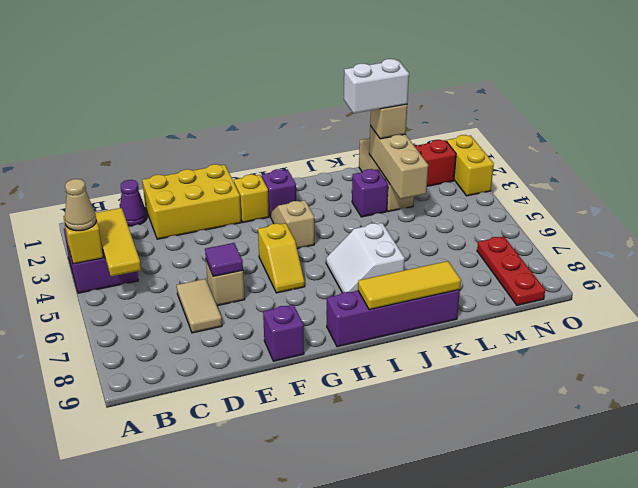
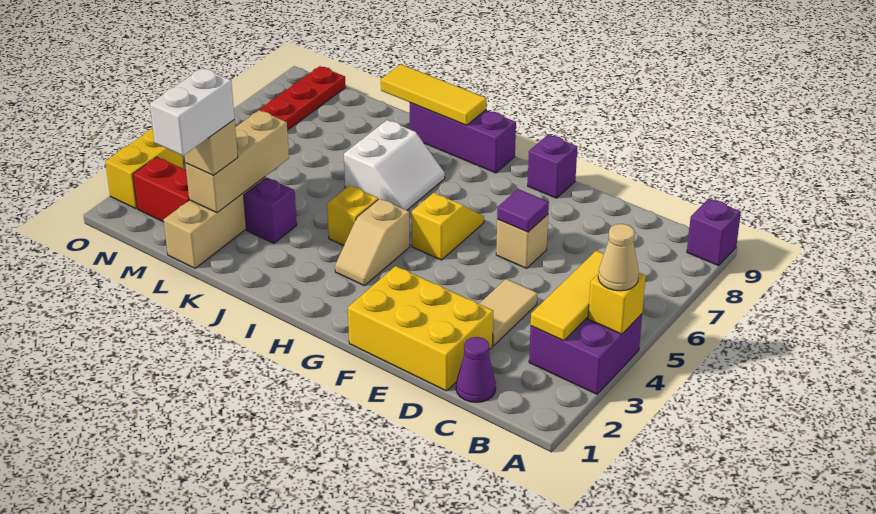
tan 1x2 tile [177,279,222,333] -> tan 1x2 tile moved to [479,279,537,346]
yellow 1x1 brick [234,174,269,222] -> yellow 1x1 brick moved to [327,185,378,245]
purple 1x1 brick [262,169,296,217] -> purple 1x1 brick moved to [687,199,741,266]
purple 1x4 brick [326,290,460,347] -> purple 1x3 brick [410,103,516,173]
white 1x2 brick [344,59,409,113] -> white 1x2 brick turned to [150,68,235,156]

